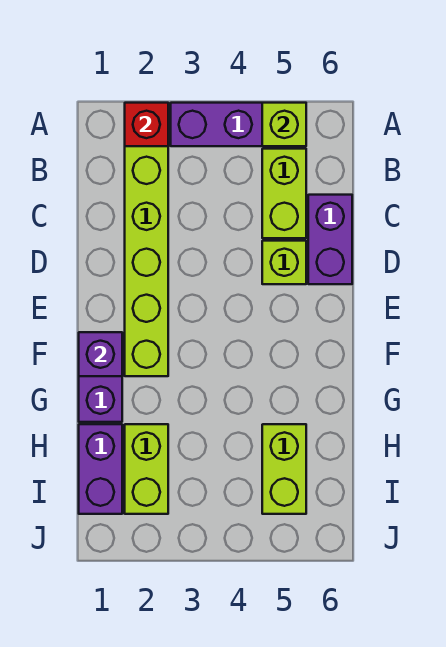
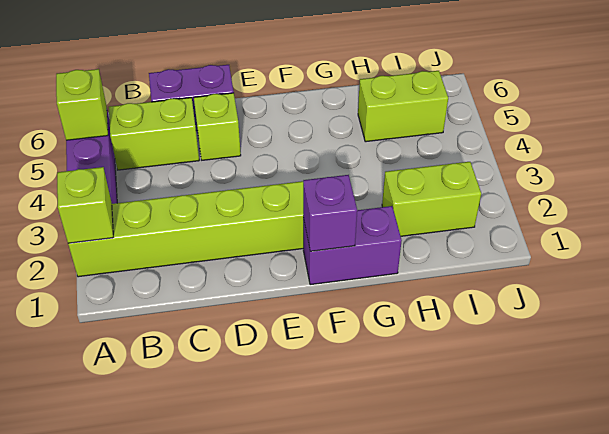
red 1x1 brick [125,103,168,146] -> lime 1x1 brick [57,167,113,243]
purple 1x2 brick [79,424,122,514] -> none

